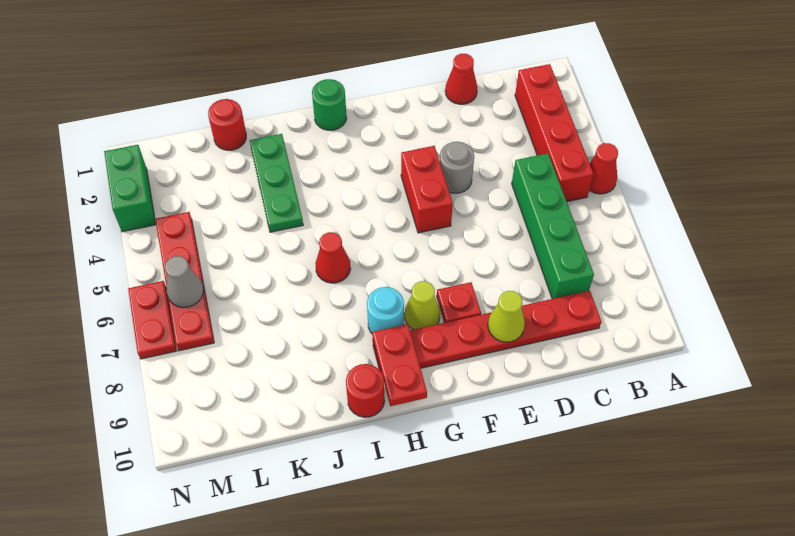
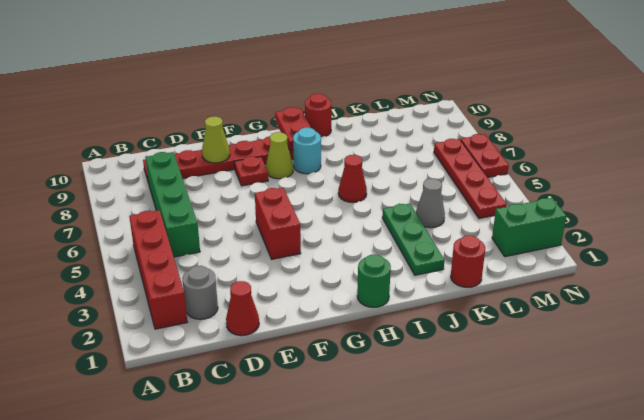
red 1x1 cone [589,143,618,194] -> none
grey 1x1 round brick [440,142,474,193] -> grey 1x1 round brick moved to [183,266,218,319]
grey 1x1 cone [165,256,203,308] -> grey 1x1 cone moved to [416,179,445,228]
green 1x2 brick [104,145,156,232] -> green 1x2 brick turned to [492,198,566,257]

